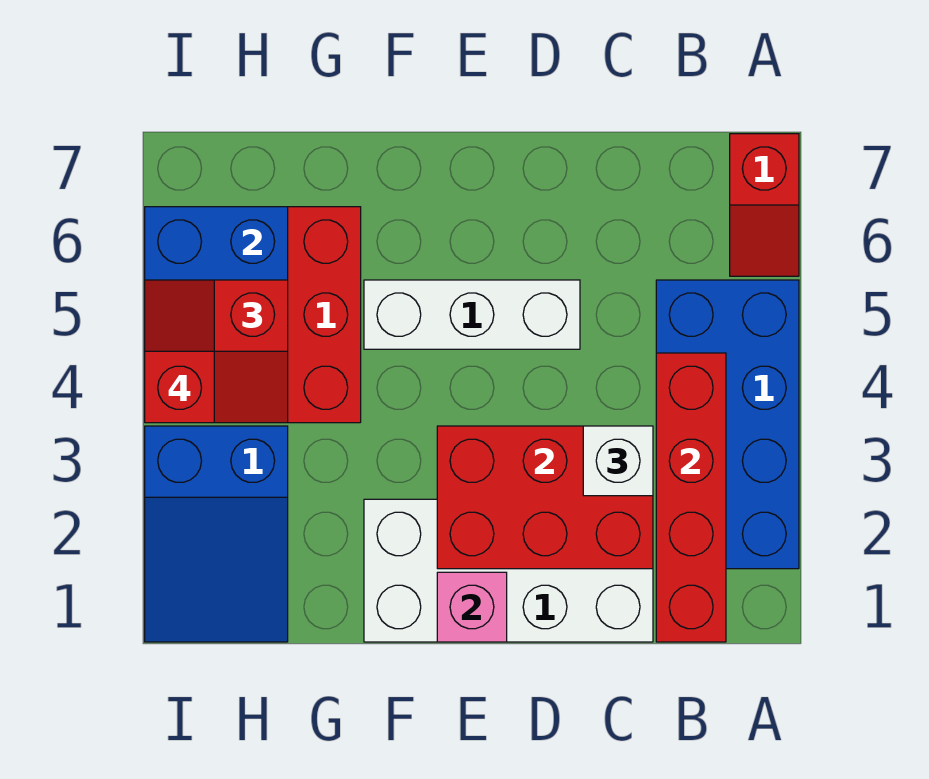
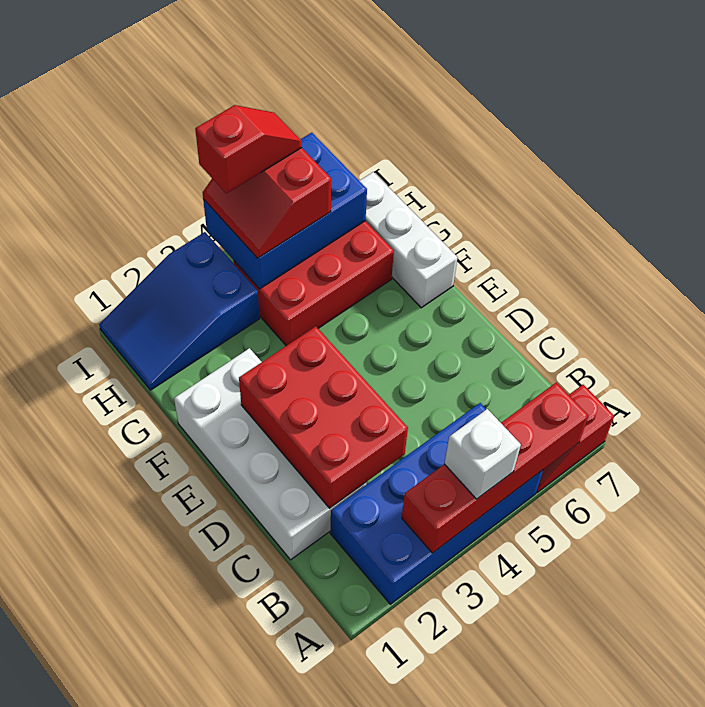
red 1x4 brick [656,353,726,642] -> red 1x4 brick moved to [402,383,589,553]
white 1x1 brick [583,426,653,496] -> white 1x1 brick moved to [444,409,521,499]
white 1x3 brick [364,280,580,349] -> white 1x3 brick moved to [360,172,458,308]
pink 1x1 brick [437,572,507,642] -> none

